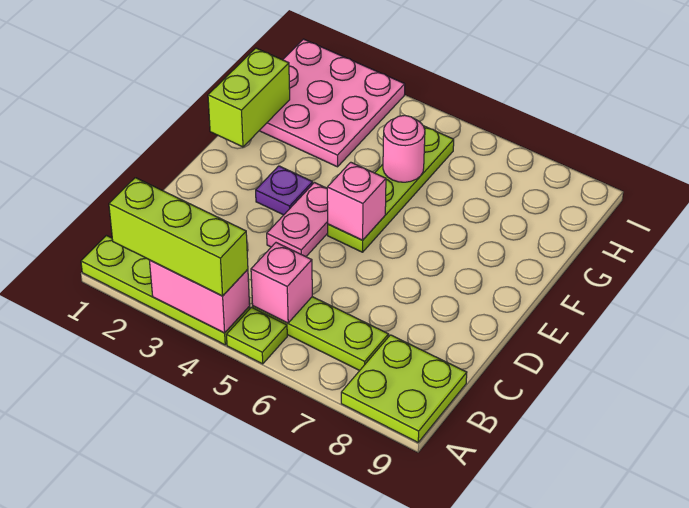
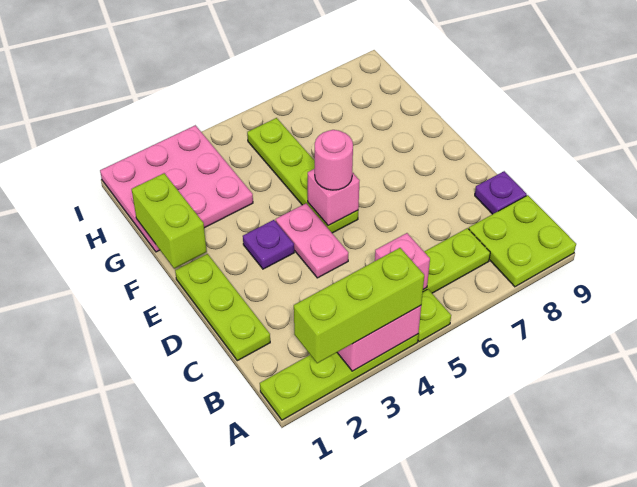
none -> lime 1x3 plate [175,254,270,361]
none -> purple 1x1 plate [475,171,527,214]
pink 1x1 round brick [383,115,425,182] -> pink 1x1 round brick moved to [315,130,353,190]

